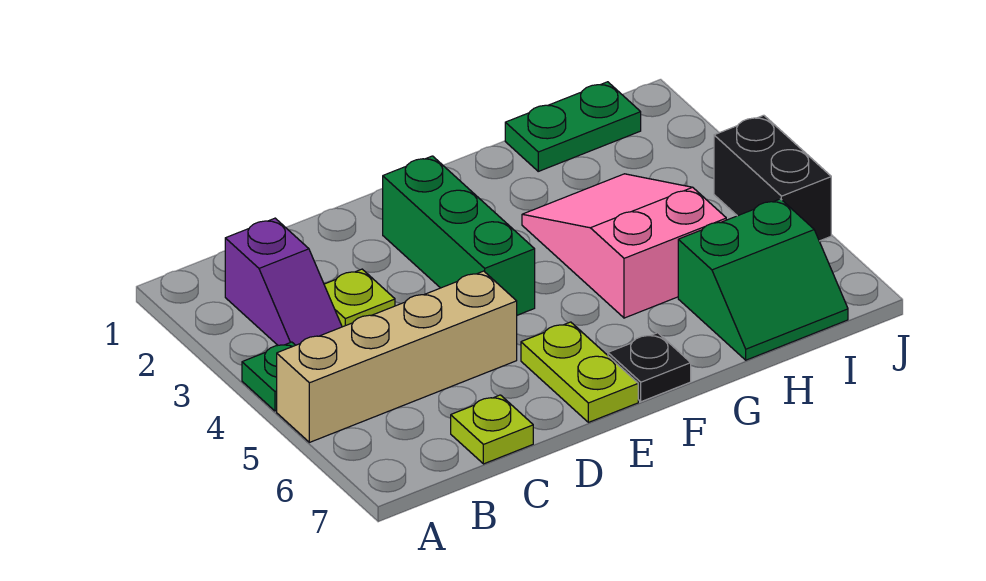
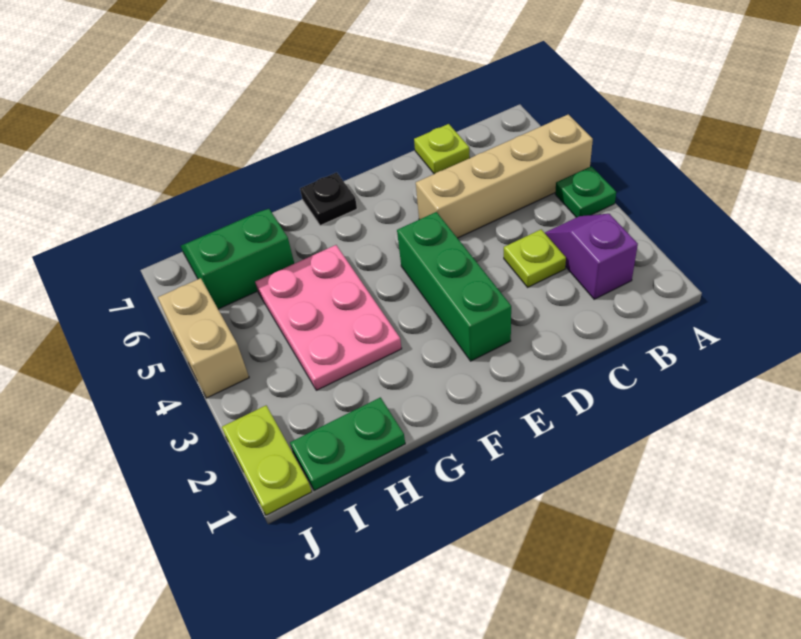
lime 1x2 plate [521,322,638,422] -> lime 1x2 plate moved to [222,406,312,515]
pink 2x3 slope [522,174,726,318] -> pink 2x3 plate [255,245,402,390]
black 1x2 brick [714,115,831,241] -> tan 1x2 brick [158,278,249,398]

